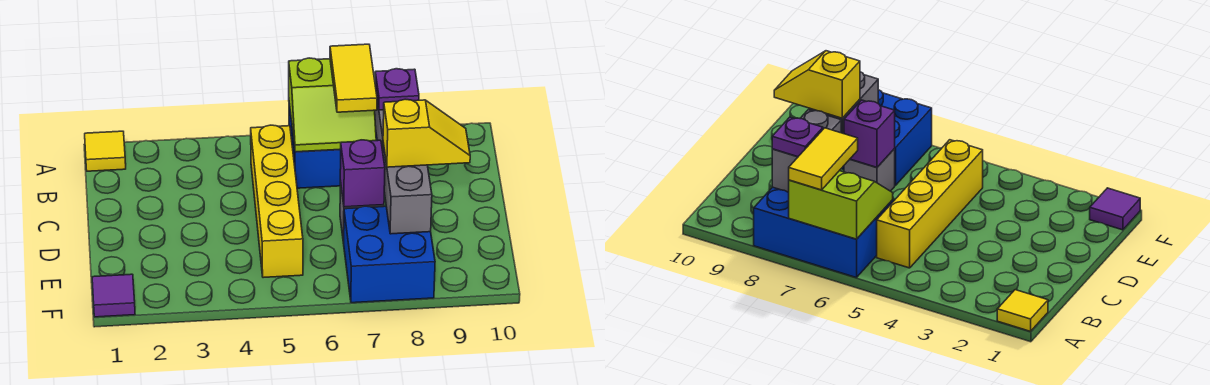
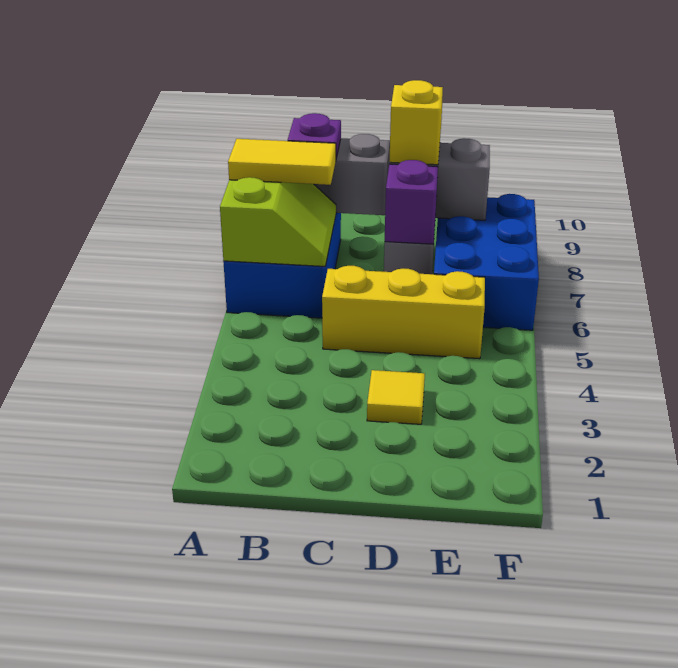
yellow 1x1 tile [85,131,126,171] -> yellow 1x1 tile moved to [367,370,425,424]
yellow 1x4 brick [251,125,303,278] -> yellow 1x3 brick [322,266,485,359]
blue 2x2 brick [343,206,435,303] -> blue 2x3 brick [434,194,539,330]
purple 1x1 tile [92,274,135,317] -> none

